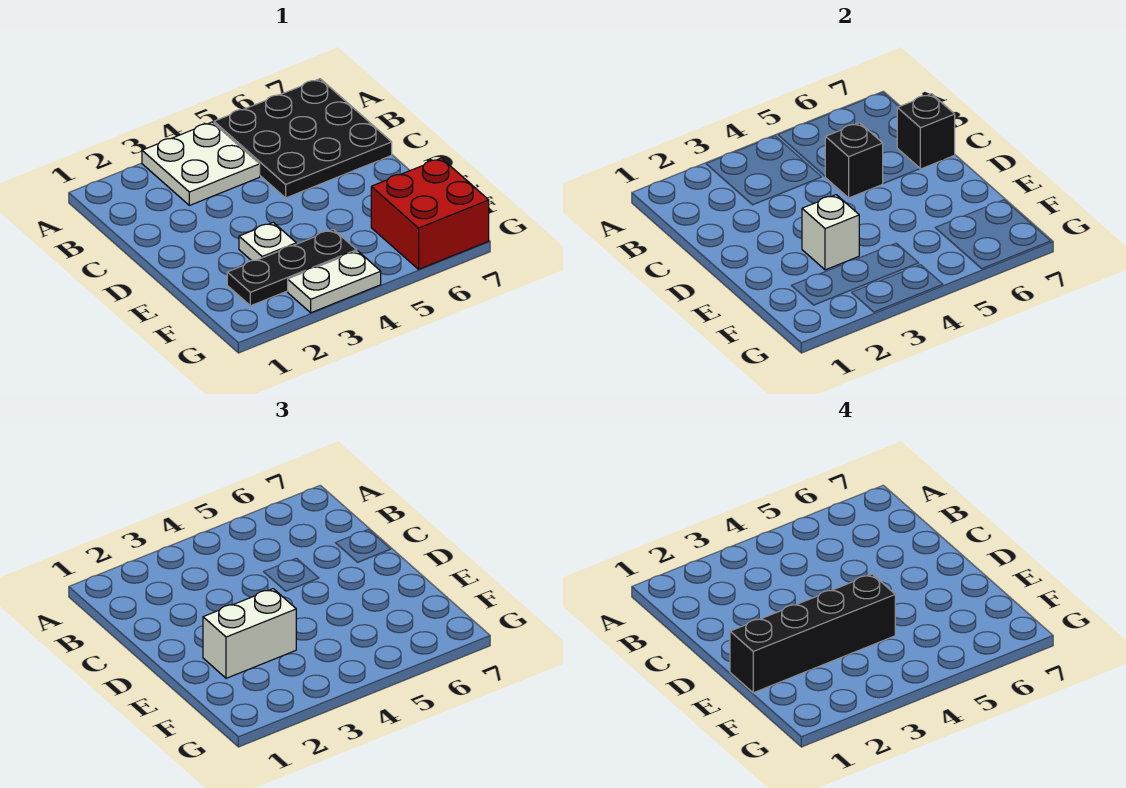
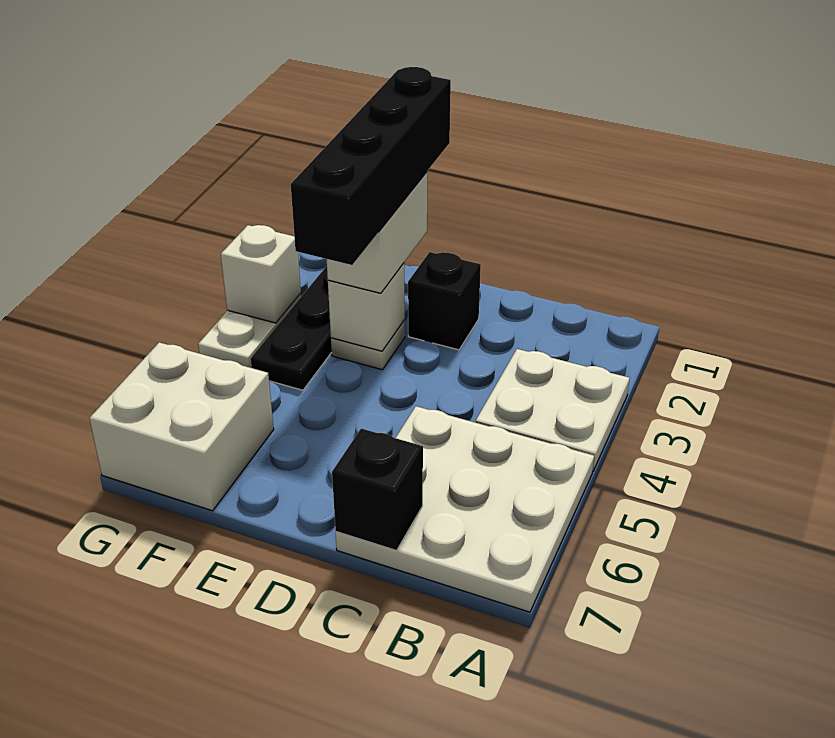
black 3x3 plate [214,79,392,198] -> white 3x3 plate [336,406,594,612]
black 1x1 brick [825,123,883,198] -> black 1x1 brick moved to [408,252,481,350]
red 2x2 brick [371,158,489,269] -> white 2x2 brick [89,342,274,511]
none -> white 1x1 brick [221,225,301,323]

